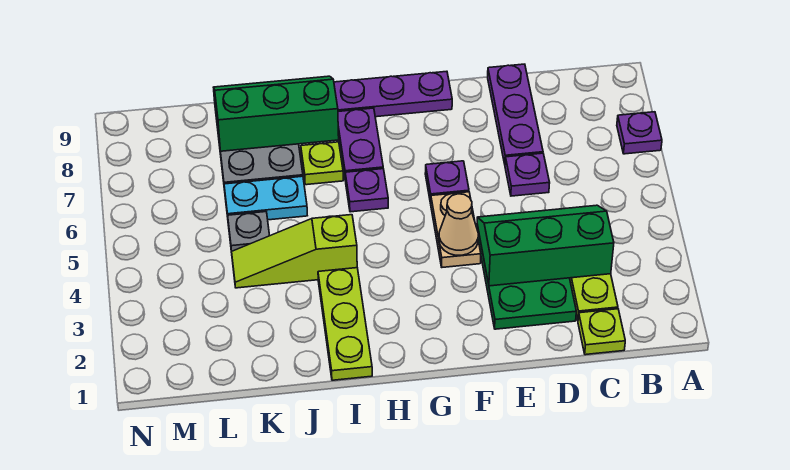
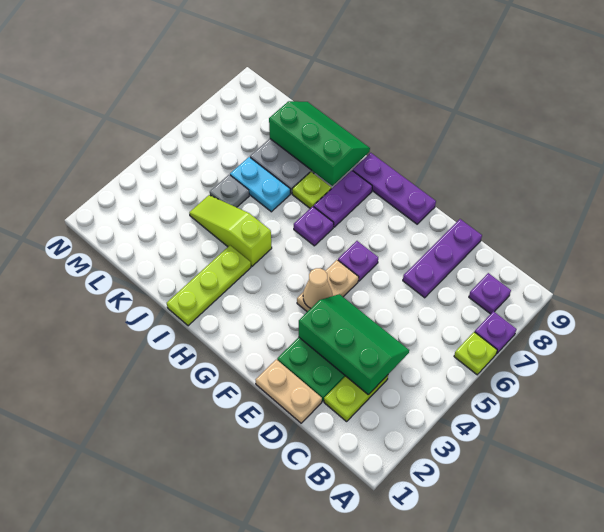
lime 1x1 plate [578,309,625,355] -> lime 1x1 plate moved to [454,332,497,375]
none -> tan 1x2 plate [256,359,322,423]
purple 1x1 plate [505,153,550,196] -> purple 1x1 plate moved to [469,273,511,314]

